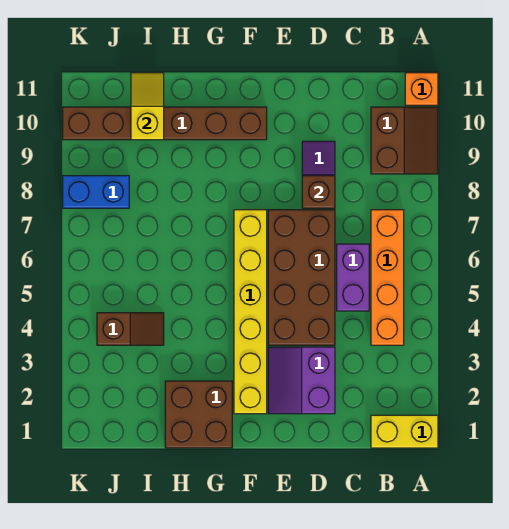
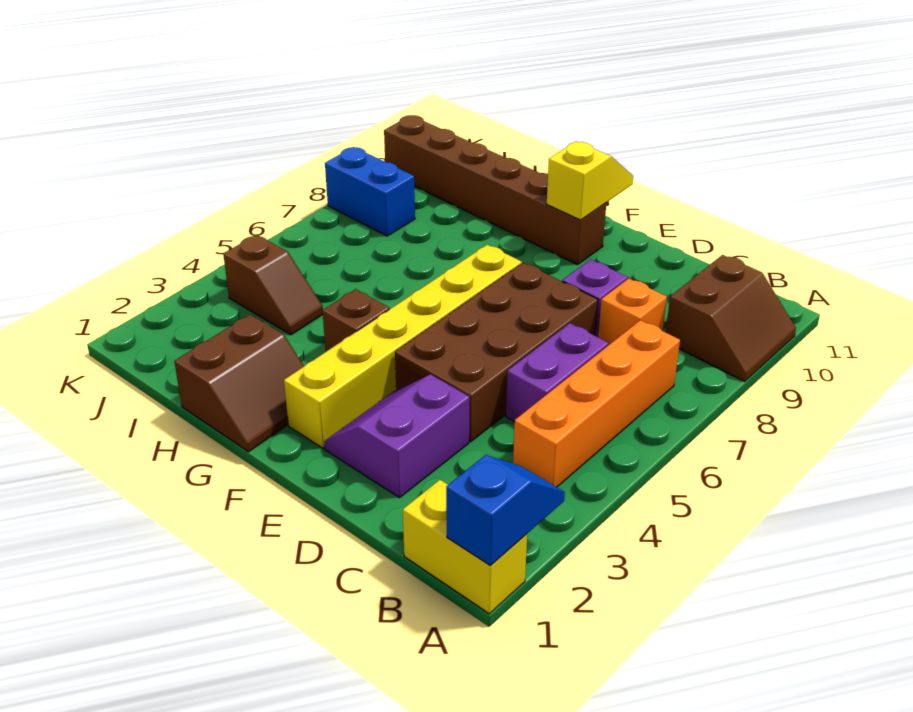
none -> blue 1x2 slope [446,455,565,565]
orange 1x1 brick [405,73,438,105] -> orange 1x1 brick moved to [598,278,667,345]
brown 1x1 brick [302,176,335,208] -> brown 1x1 brick moved to [322,289,389,351]
brown 2x2 brick [165,381,232,448] -> brown 2x2 slope [174,314,304,452]
yellow 1x2 slope [131,73,164,140] -> yellow 1x2 slope moved to [547,141,633,220]

